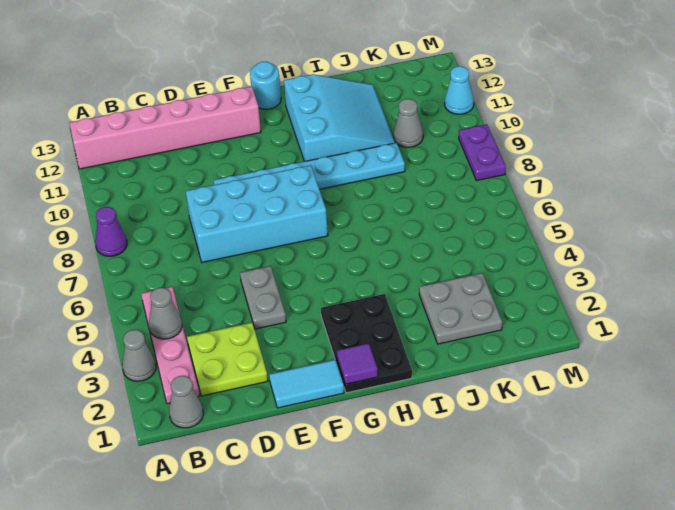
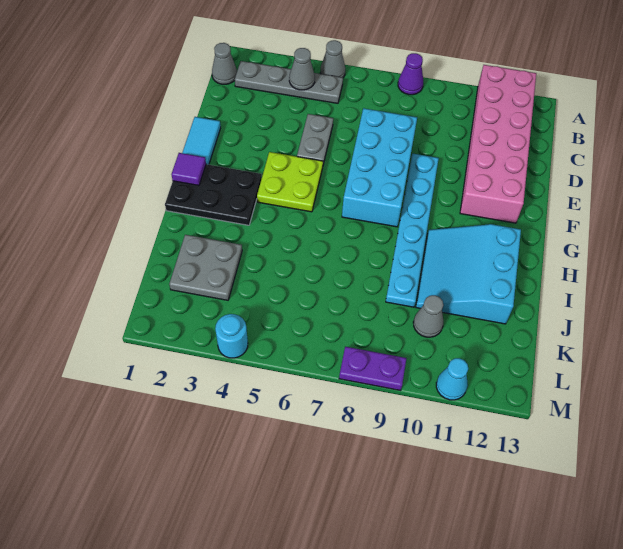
grey 1x1 cone [122,330,156,381] -> grey 1x1 cone moved to [320,40,345,78]
pink 1x6 brick [70,86,261,169] -> pink 2x6 brick [460,65,536,223]
pink 1x4 plate [141,287,199,404] -> grey 1x4 plate [235,61,343,103]
lime 2x2 plate [187,322,268,396] -> lime 2x2 plate moved to [257,152,323,212]
grey 1x2 plate [240,266,286,329] -> grey 1x2 plate turned to [297,114,333,164]
cyan 1x1 round brick [250,62,281,109] -> cyan 1x1 round brick moved to [215,314,248,358]
cyan 3x3 slope [284,74,395,161] -> cyan 3x3 slope turned to [416,224,521,324]

